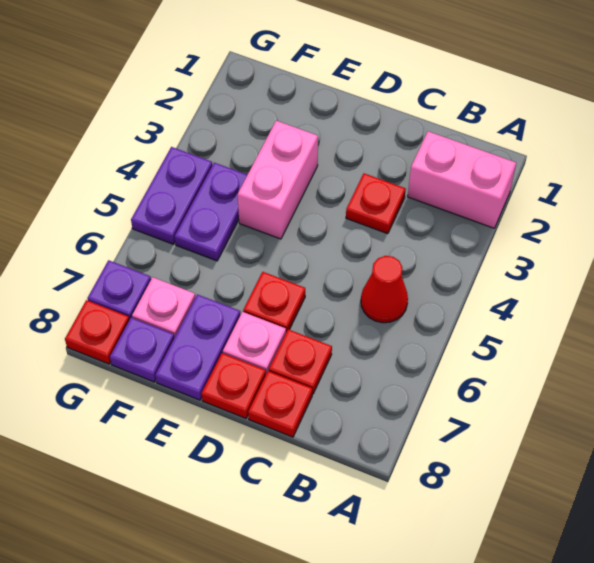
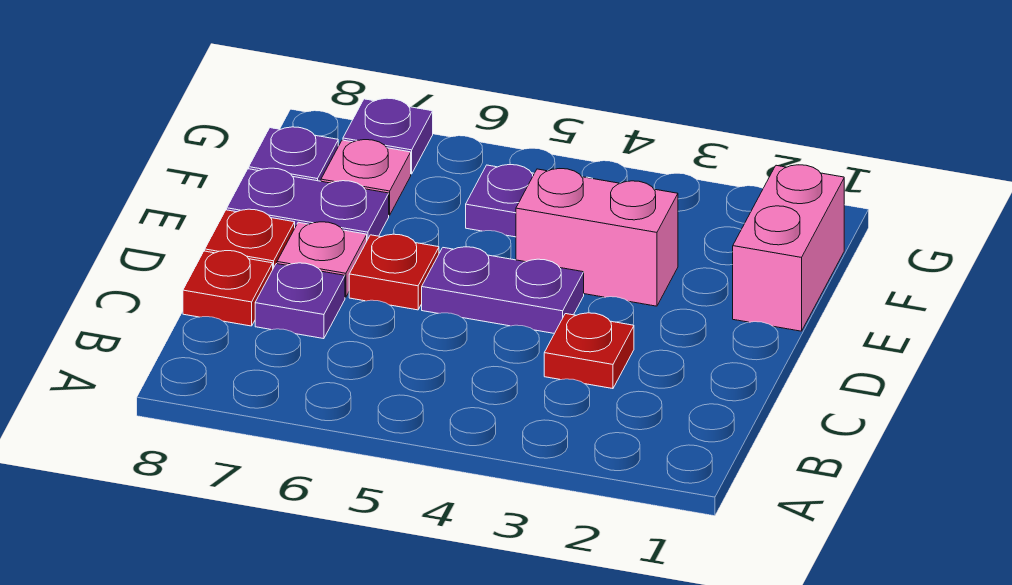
pink 1x2 brick [408,131,516,228] -> pink 1x2 brick moved to [733,165,844,331]
red 1x1 cone [361,256,408,323] -> none
red 1x1 plate [269,329,332,394] -> purple 1x1 plate [255,263,345,339]
purple 1x2 plate [131,147,212,244] -> purple 1x2 plate moved to [422,247,584,334]
red 1x1 plate [65,300,129,364] -> none

